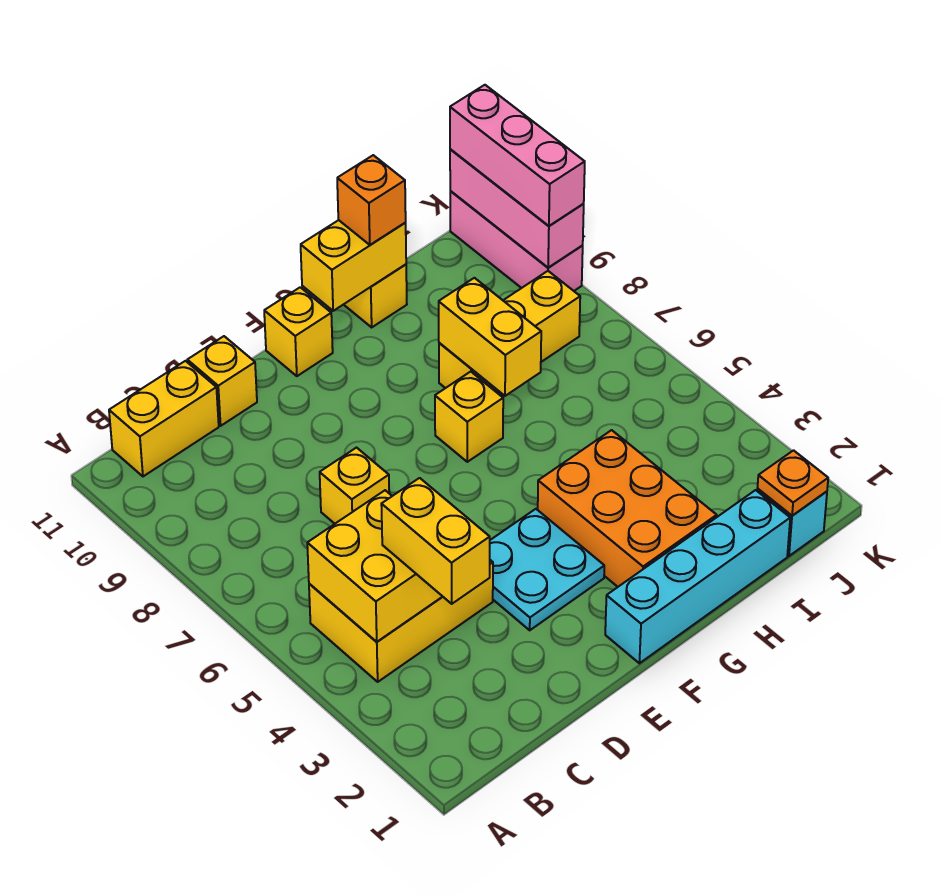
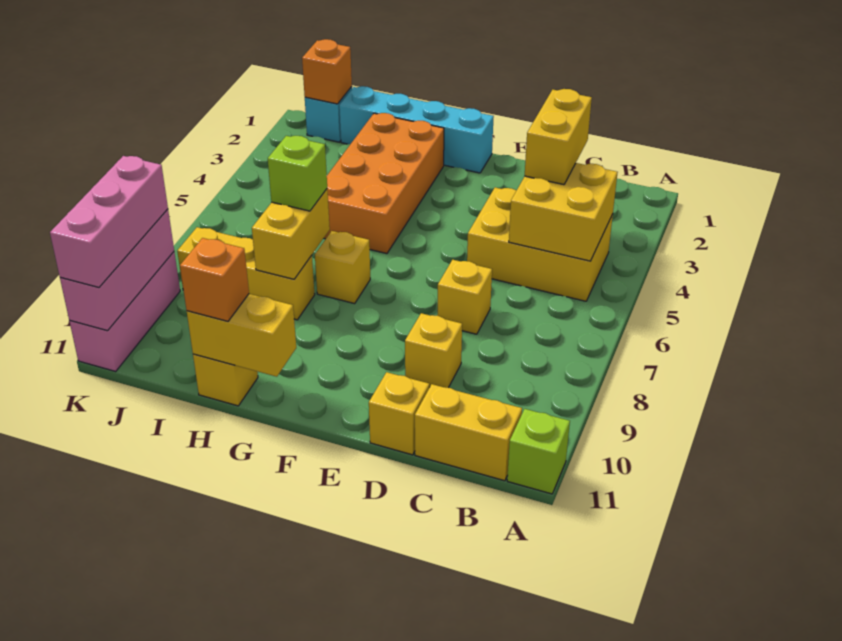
none -> lime 1x1 brick [507,409,570,494]
cyan 2x2 plate [490,509,604,630] -> none
yellow 1x1 brick [264,287,333,376] -> yellow 1x1 brick moved to [405,313,462,388]
orange 2x3 brick [538,430,717,587] -> orange 2x4 brick [324,113,444,254]
none -> lime 1x1 brick [268,136,327,211]
orange 1x1 plate [758,450,828,516] -> orange 1x1 brick [302,39,352,104]

